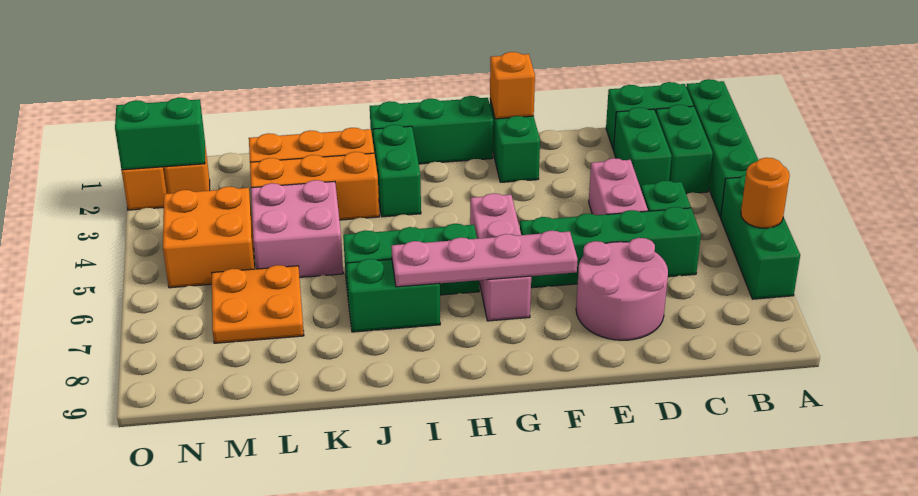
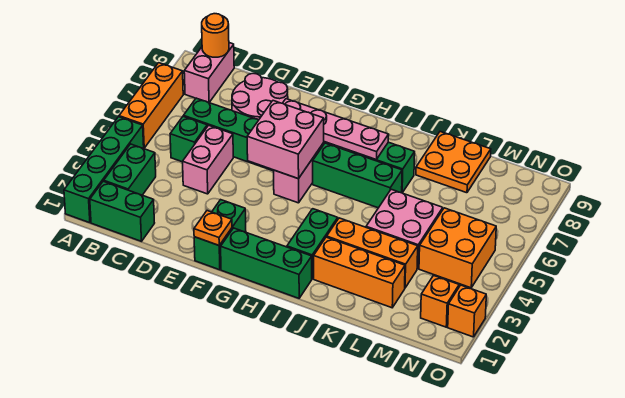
green 1x3 brick [721,175,800,299] -> orange 1x3 brick [119,63,183,148]
orange 1x1 round brick [741,158,790,228] -> orange 1x1 round brick moved to [202,14,229,57]
none -> pink 1x2 brick [184,43,234,102]
green 1x2 brick [614,107,672,188] -> none
orange 1x1 brick [490,52,535,119] -> orange 1x1 plate [194,211,232,245]
none -> pink 2x2 brick [247,101,324,179]
orange 2x2 plate [212,265,304,343] -> orange 2x2 plate moved to [416,132,491,193]
green 1x2 brick [115,98,205,170] -> none

